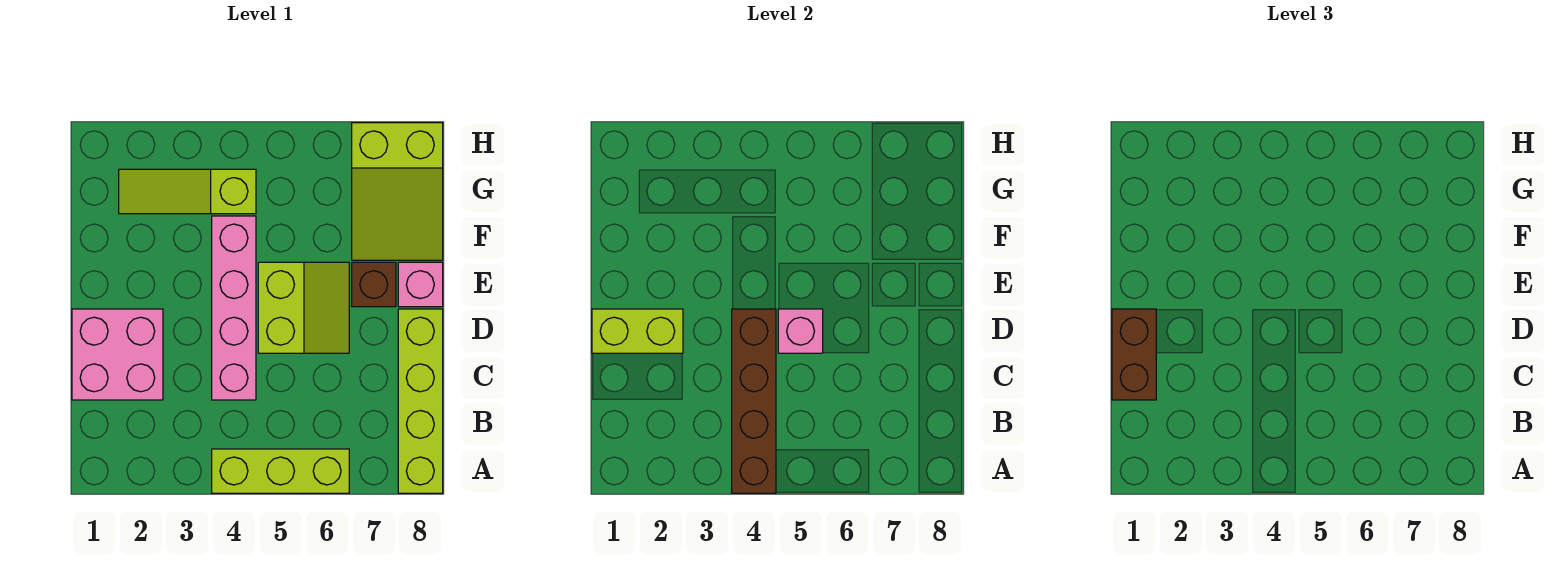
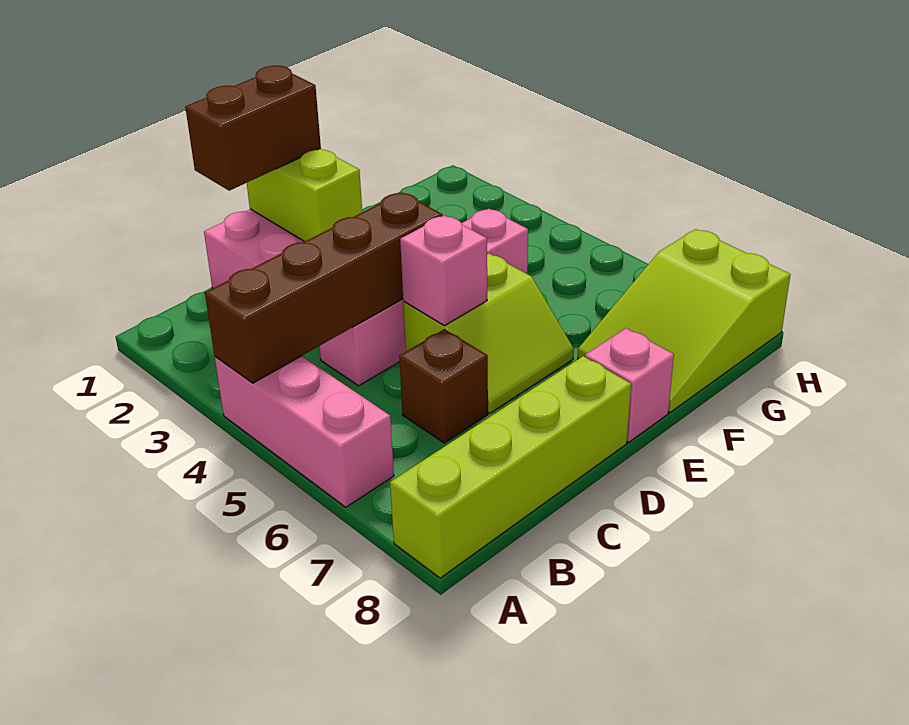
lime 1x3 brick [212,449,349,493] -> pink 1x3 brick [215,356,394,507]
brown 1x1 brick [352,262,396,307] -> brown 1x1 brick moved to [399,329,488,443]
lime 1x3 slope [119,169,256,214] -> none

